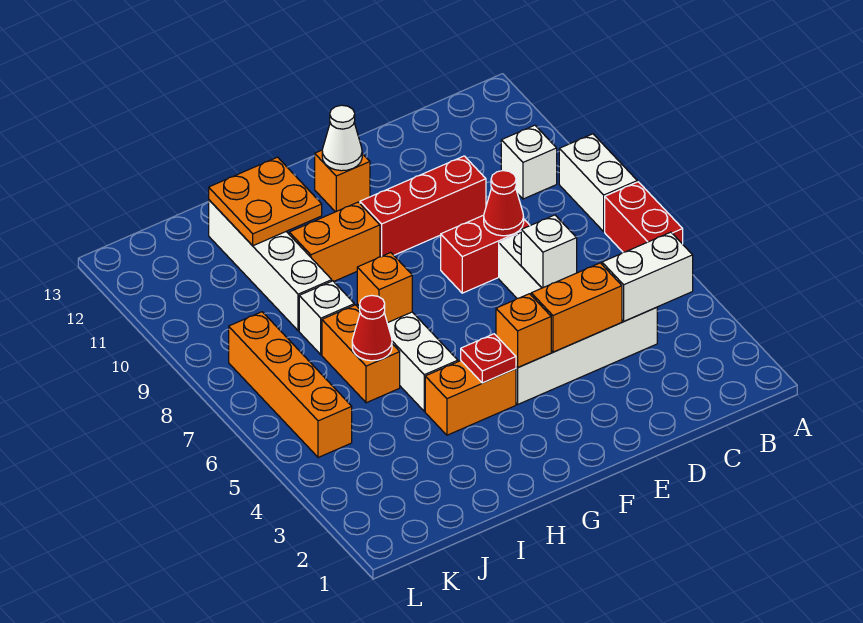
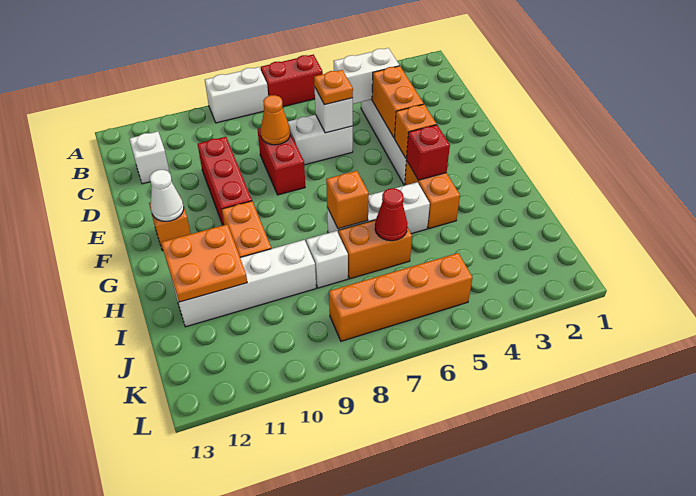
white 1x2 brick [602,232,693,321] -> white 1x2 brick turned to [333,48,399,104]
white 1x1 brick [501,125,557,199] -> white 1x1 brick moved to [129,131,170,184]
none -> orange 1x1 plate [314,70,353,105]
red 1x1 cone [484,171,524,236] -> orange 1x1 cone [260,95,290,145]
red 1x1 plate [461,334,516,383] -> red 1x1 brick [407,125,450,180]

